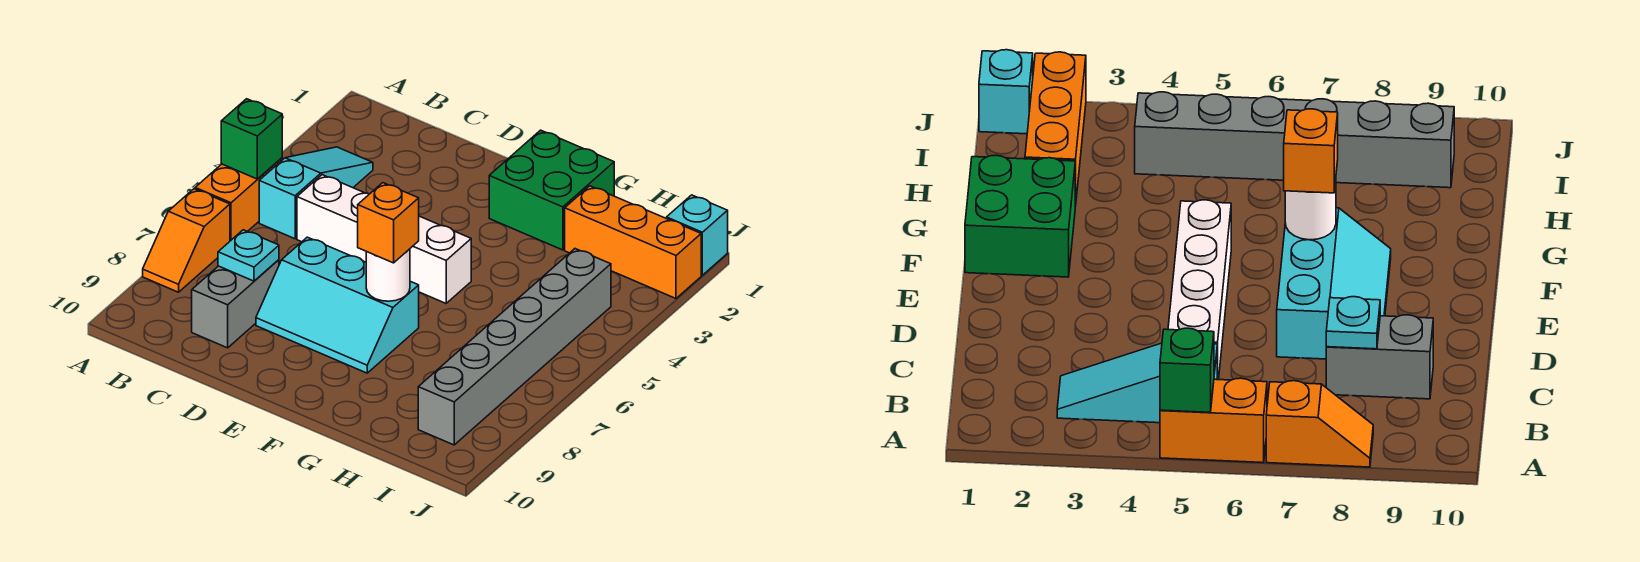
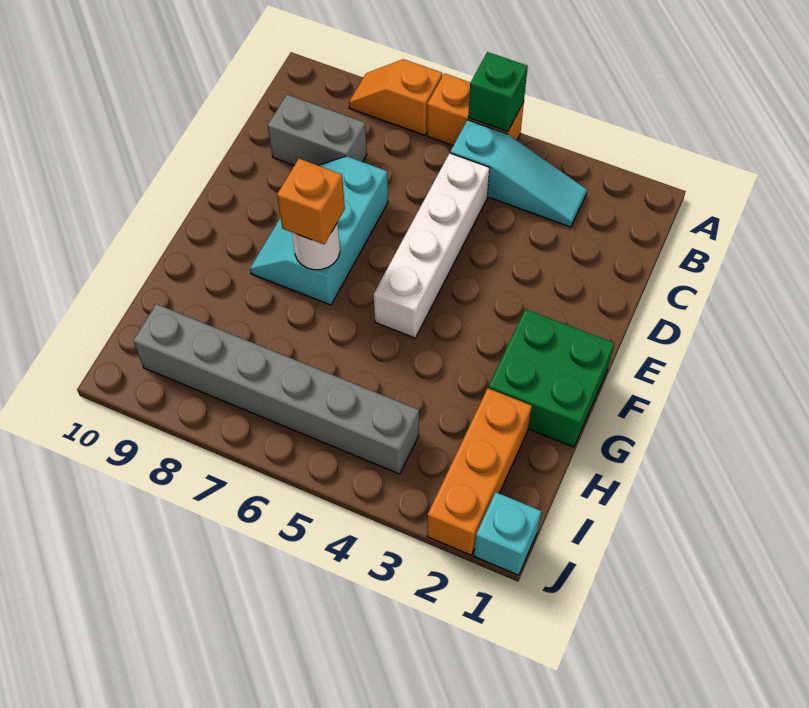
cyan 1x1 plate [218,230,279,281] -> none

